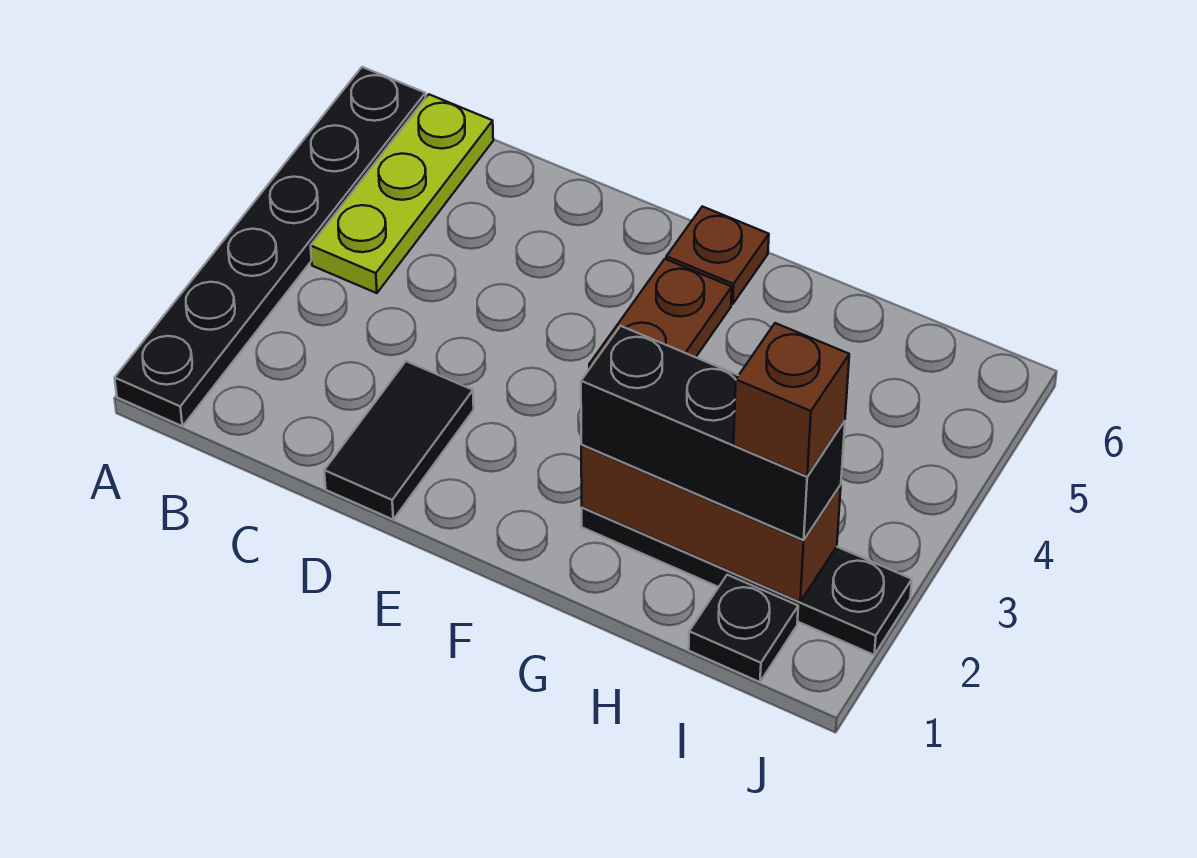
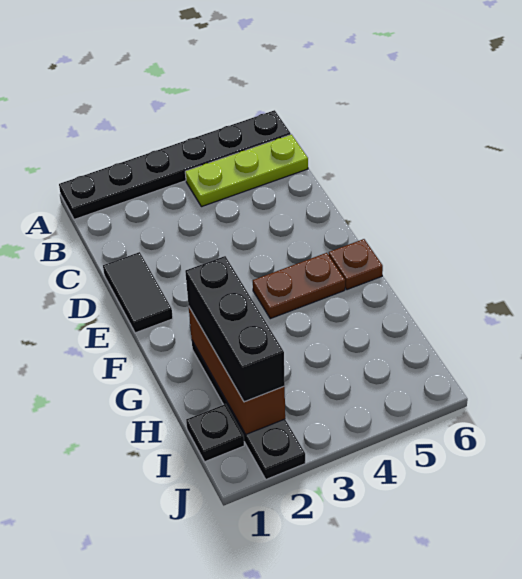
black 1x2 tile [324,361,474,519] -> black 1x2 tile turned to [103,252,173,333]
brown 1x1 brick [734,323,849,476] -> none

